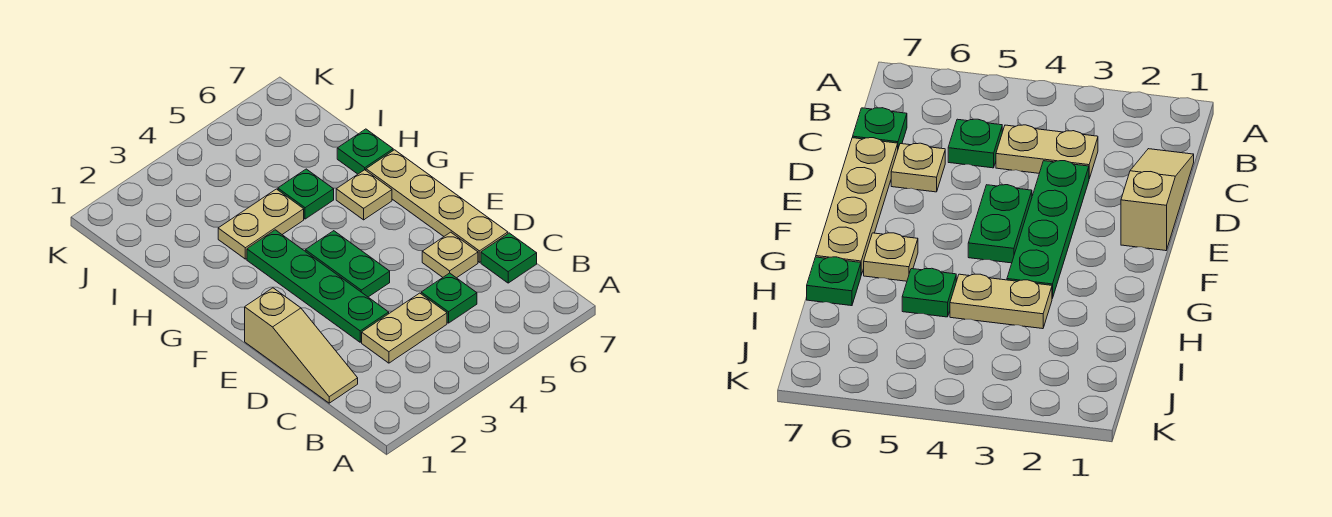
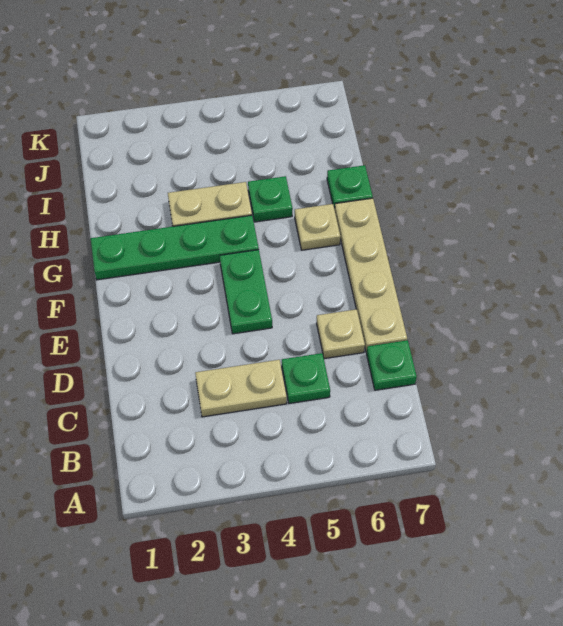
tan 1x3 slope [245,288,358,403] -> none
green 1x4 plate [247,230,389,342] -> green 1x4 plate turned to [91,215,259,280]

